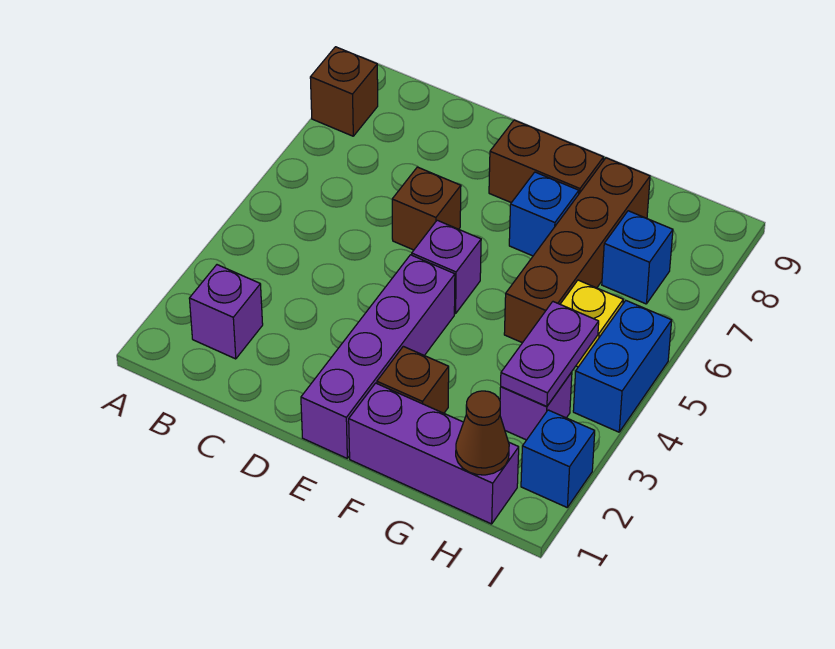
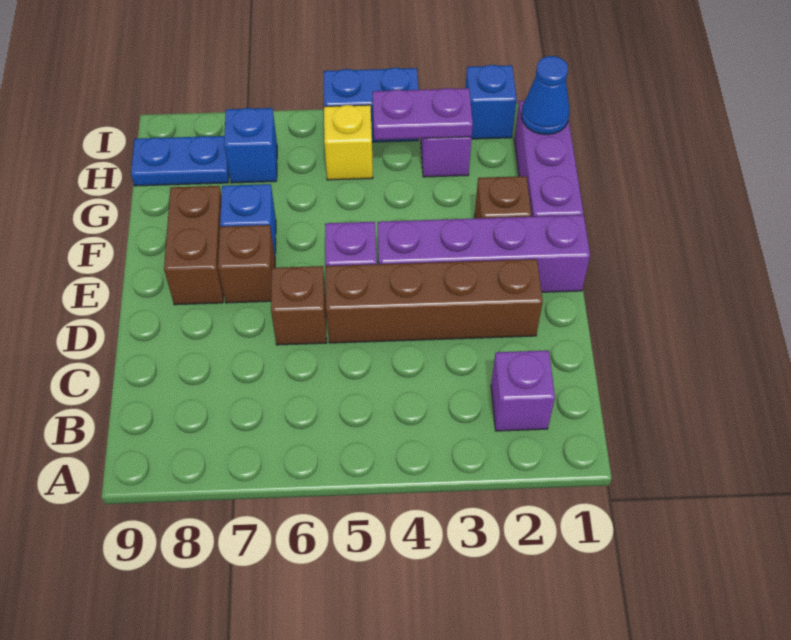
brown 1x1 brick [310,47,378,136] -> brown 1x1 brick moved to [218,225,275,303]
brown 1x4 brick [504,158,650,343] -> brown 1x4 brick moved to [326,259,543,343]
brown 1x1 cone [456,391,509,475] -> blue 1x1 cone [522,56,569,135]
none -> blue 1x2 plate [131,136,229,186]

